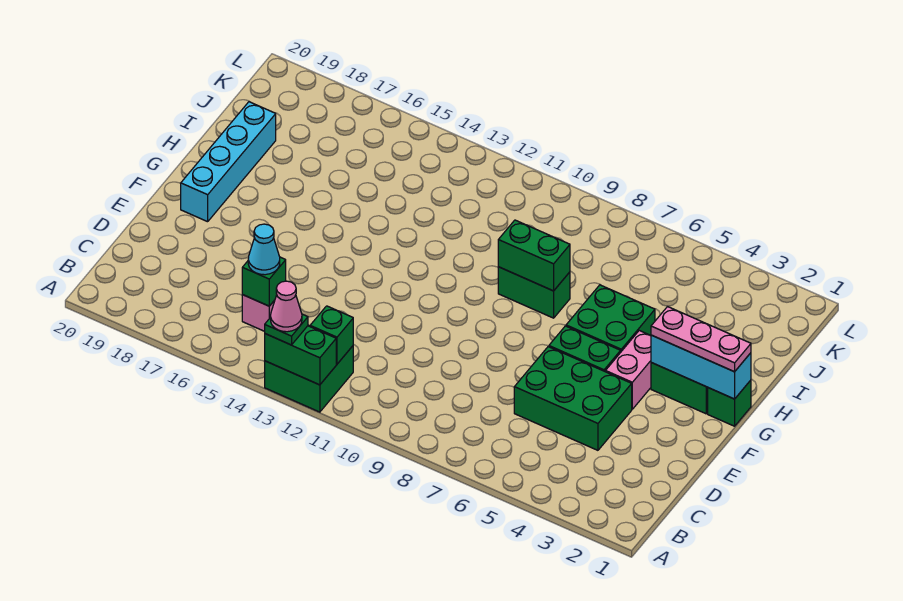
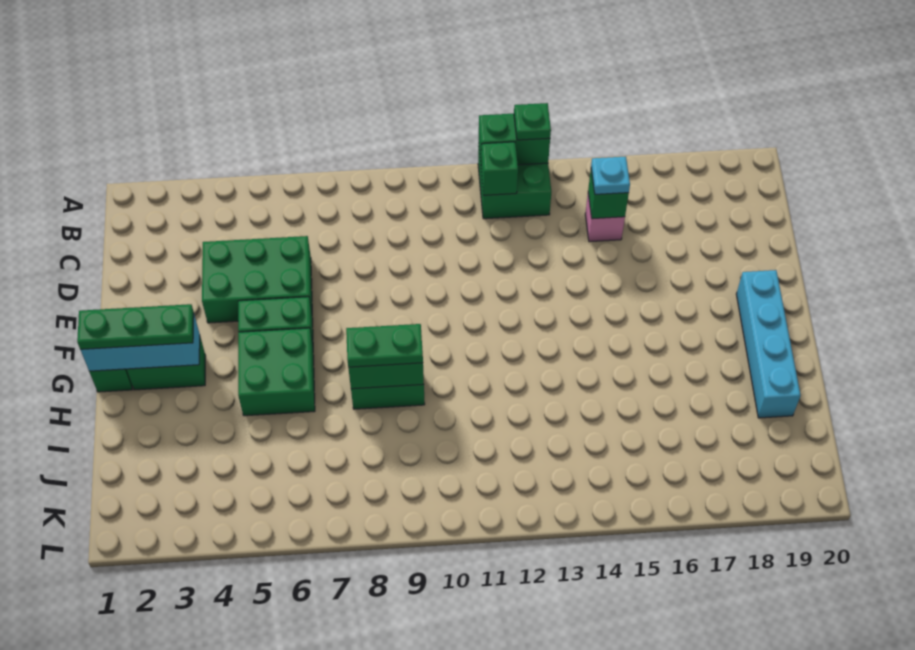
pink 1x1 cone [271,281,302,332] -> none
cyan 1x1 cone [248,224,280,275] -> cyan 1x1 plate [591,157,630,194]
pink 1x2 brick [606,331,651,409] -> none
pink 1x3 plate [651,307,751,372] -> green 1x3 plate [77,304,194,350]
none -> green 1x2 plate [346,324,423,367]

